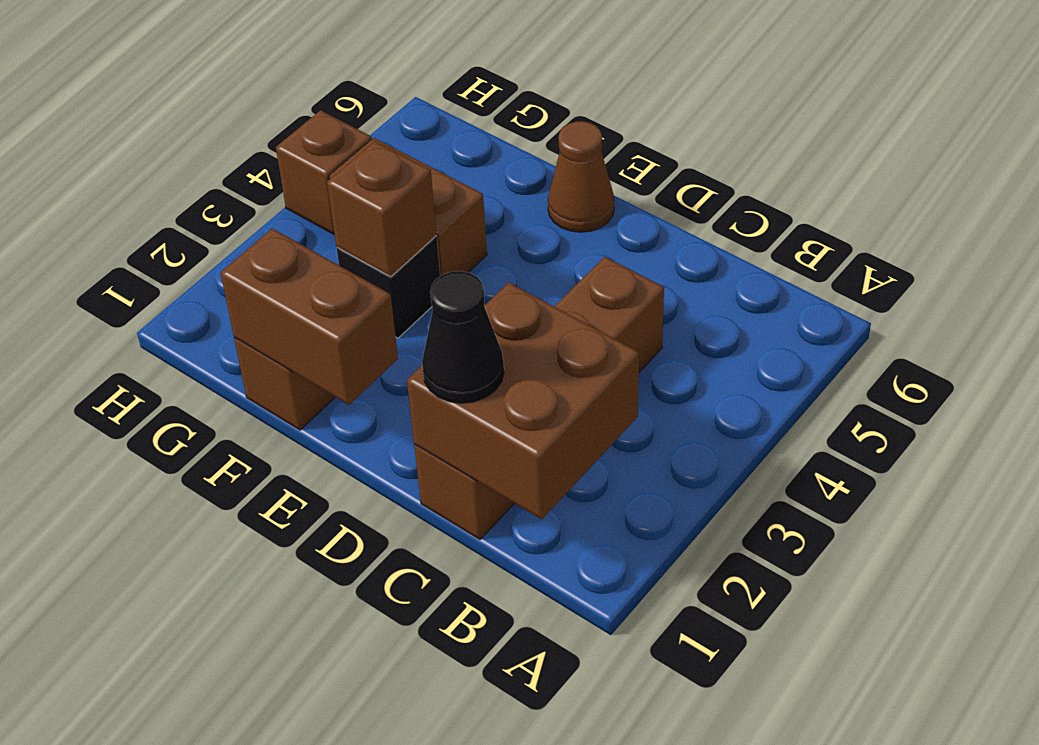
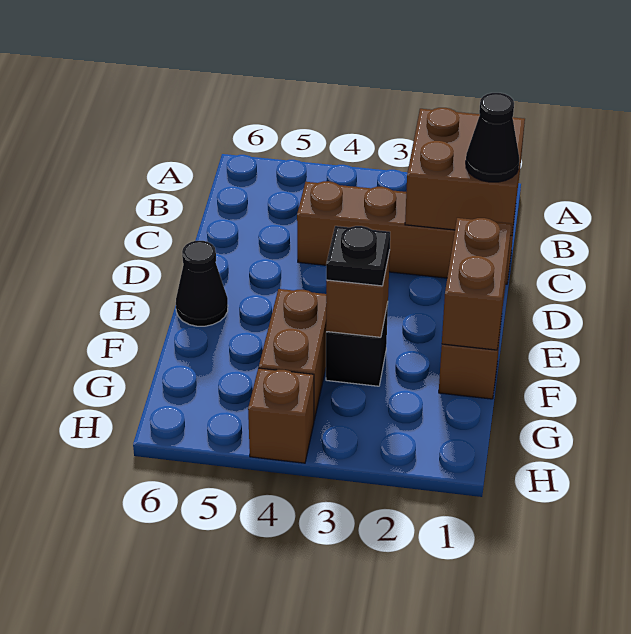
brown 1x1 cone [548,121,614,232] -> black 1x1 cone [176,241,228,326]
none -> black 1x1 plate [326,226,390,286]

